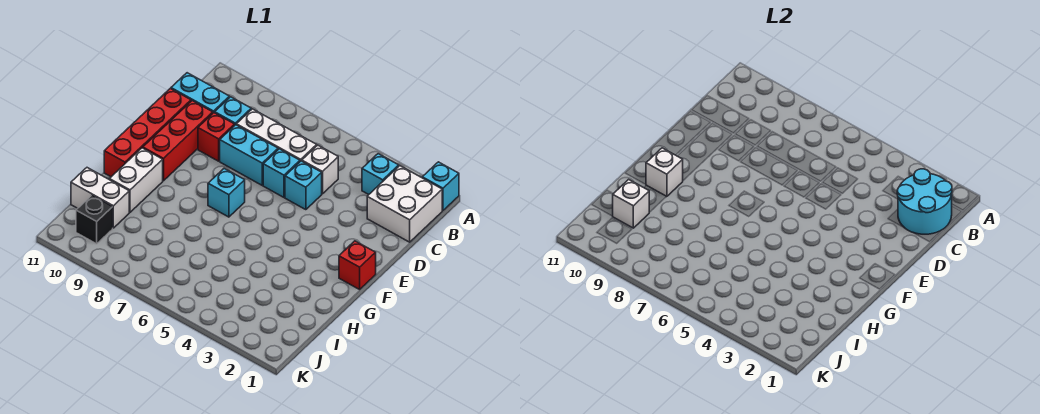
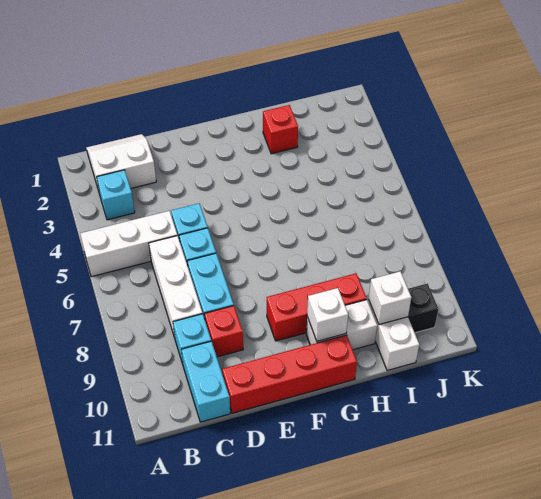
cyan 1x1 brick [422,162,459,211] -> none
white 2x2 brick [367,166,442,242] -> white 2x2 slope [86,134,156,191]
cyan 2x2 round brick [897,169,952,234] -> none
white 1x1 brick [302,145,338,194] -> white 1x3 brick [80,211,177,277]
red 1x3 brick [143,101,213,181] -> red 1x3 brick moved to [267,273,367,341]
red 1x1 brick [339,241,376,289] -> red 1x1 brick moved to [263,105,298,154]
cyan 1x1 brick [208,168,245,217] -> none

